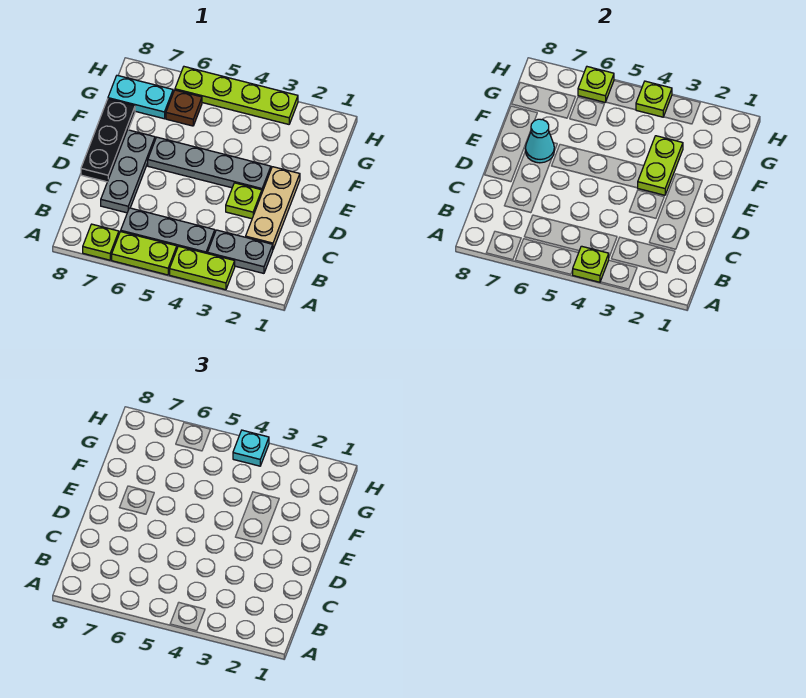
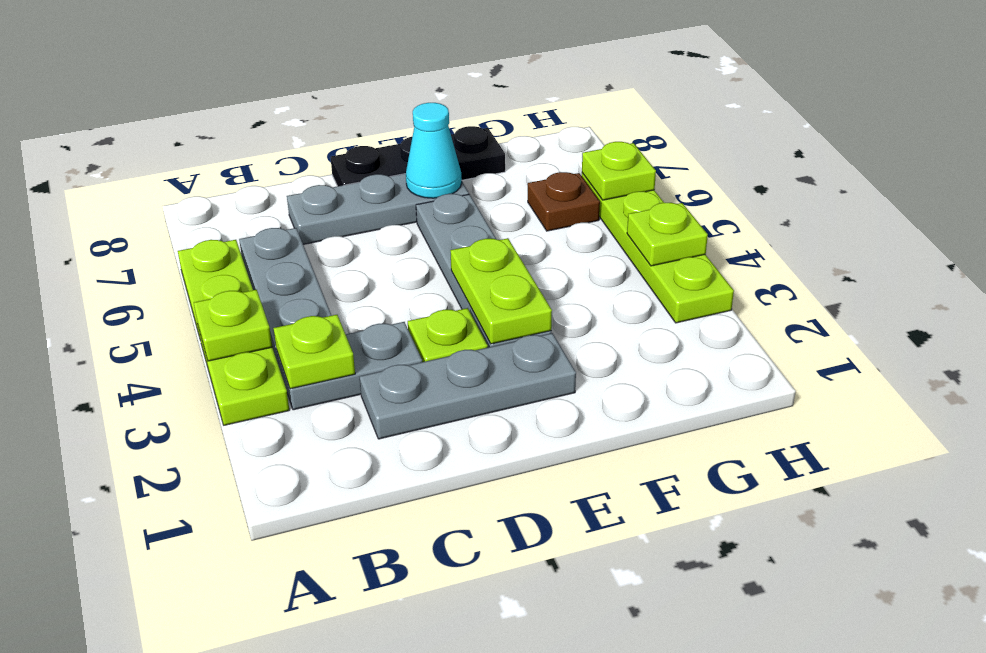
lime 1x1 plate [83,224,119,260] -> lime 1x1 plate moved to [273,315,355,389]
grey 1x2 plate [208,230,273,273] -> grey 1x2 plate turned to [277,322,422,410]
tan 1x3 plate [246,167,300,249] -> grey 1x3 plate [360,333,576,439]
lime 1x2 plate [638,136,683,195] -> lime 1x2 plate turned to [450,238,552,344]
cyan 1x2 plate [108,75,173,119] -> none
cyan 1x1 plate [233,430,269,466] -> none

